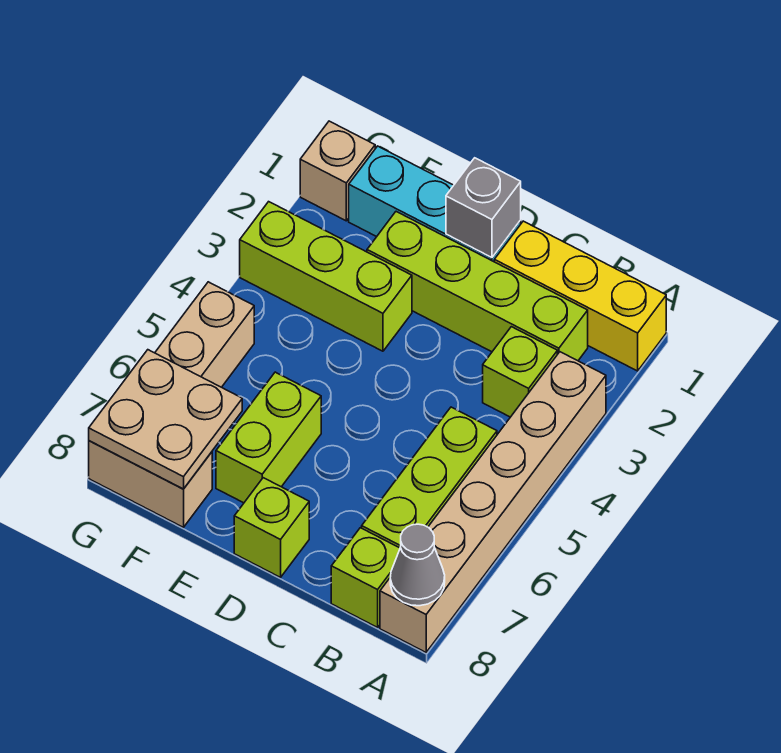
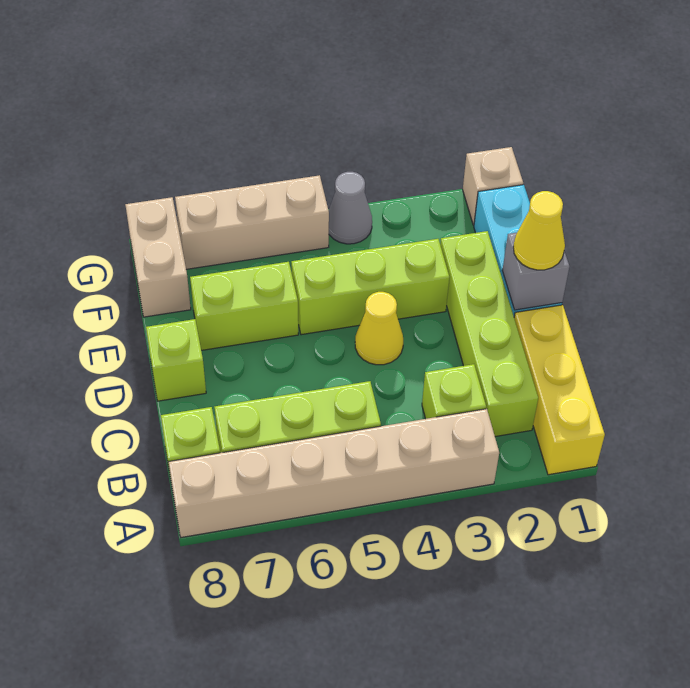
grey 1x1 cone [390,524,445,606] -> grey 1x1 cone moved to [329,172,372,244]
none -> yellow 1x1 cone [513,191,565,270]
none -> yellow 1x1 cone [355,292,403,365]
lime 1x3 brick [240,202,412,351] -> lime 1x3 brick turned to [291,239,449,335]
tan 2x2 plate [89,350,242,489] -> none

